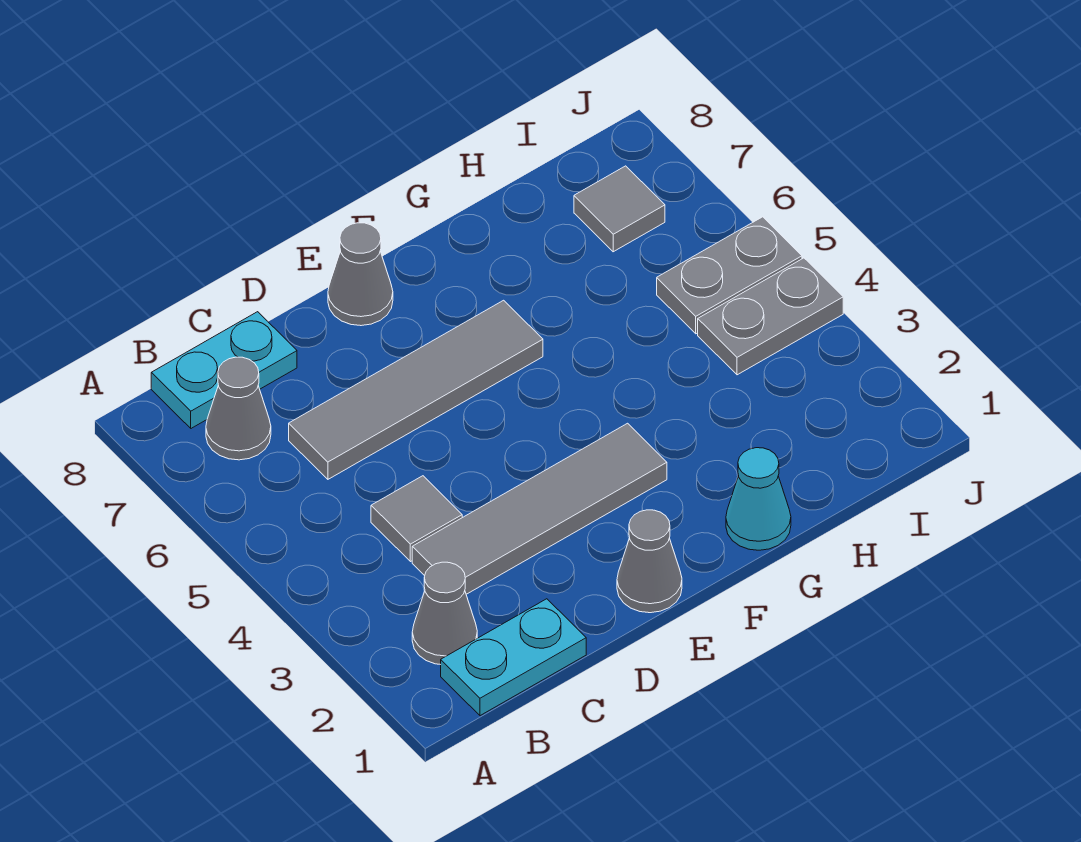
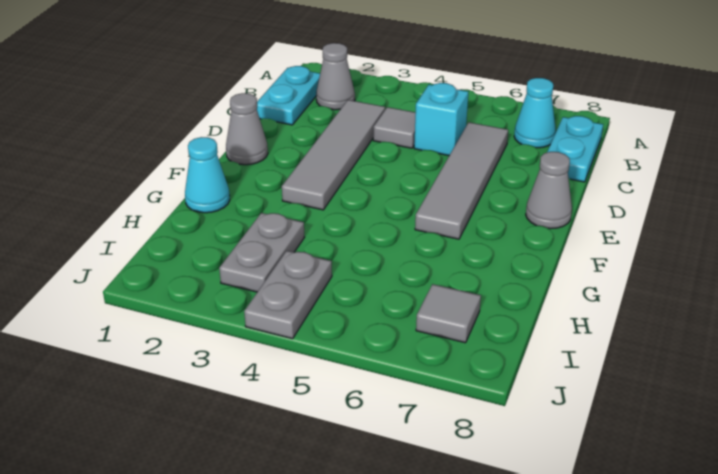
grey 1x1 cone [206,357,271,460] -> cyan 1x1 cone [514,78,556,148]
none -> cyan 1x1 brick [414,83,468,155]
grey 1x2 plate [657,217,802,334] -> grey 1x2 plate moved to [219,213,304,292]

